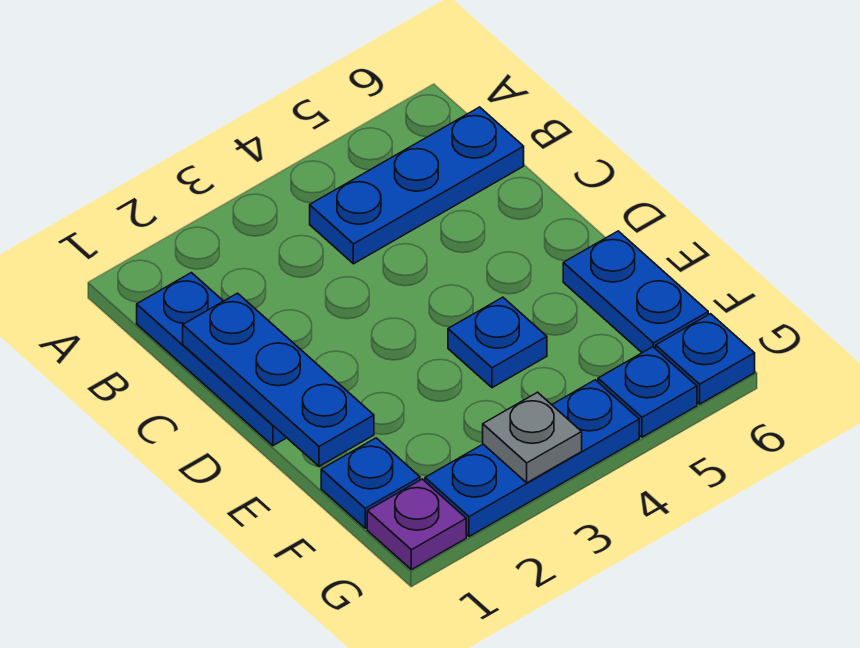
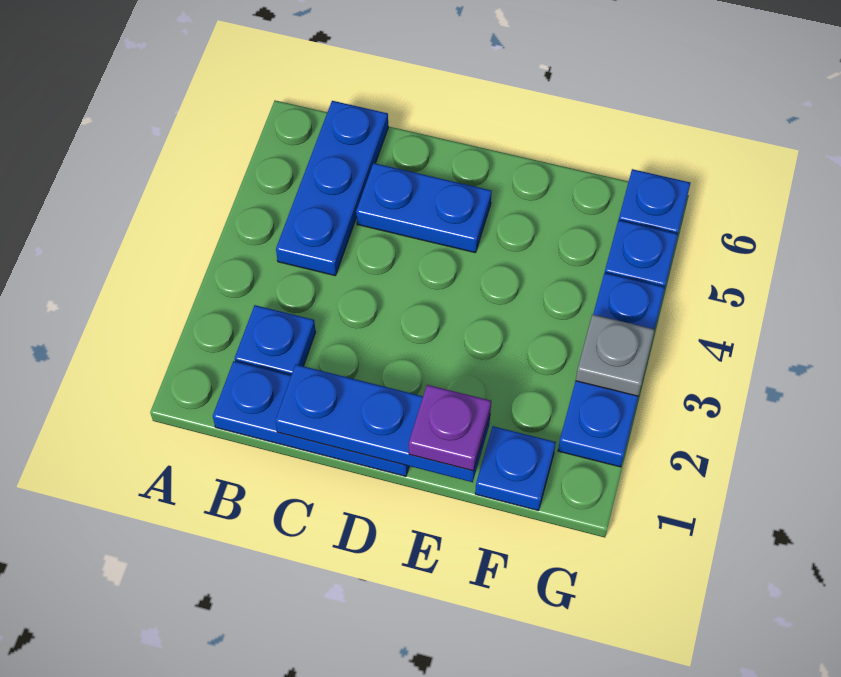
blue 1x1 plate [448,297,547,388] -> blue 1x1 plate moved to [235,305,316,375]
blue 1x2 plate [563,231,708,353] -> blue 1x2 plate moved to [356,163,492,253]
purple 1x1 plate [367,479,466,570] -> purple 1x1 plate moved to [409,385,491,471]

